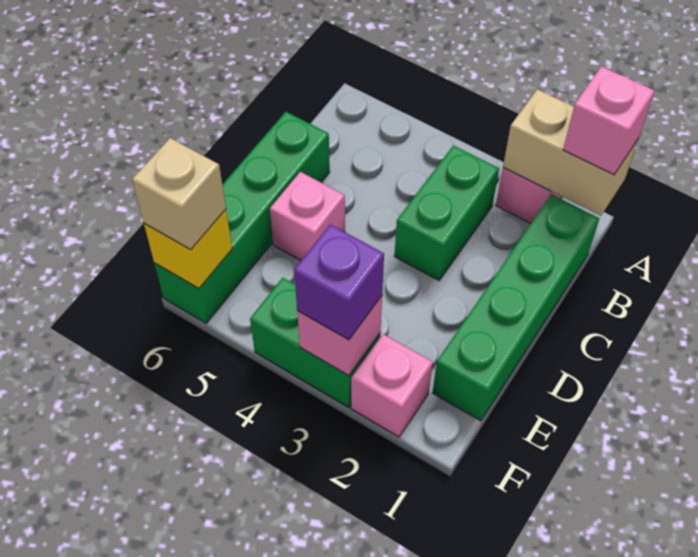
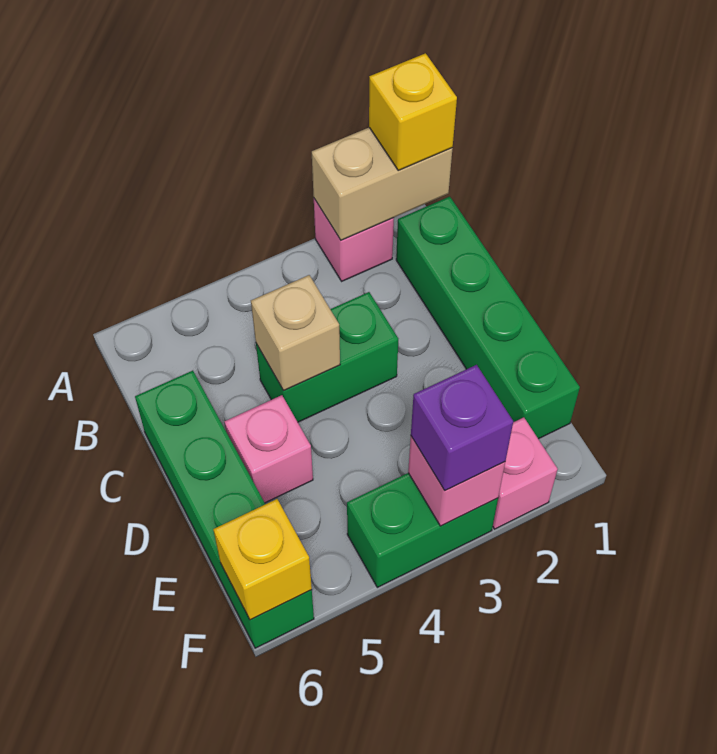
pink 1x1 brick [563,66,654,175] -> yellow 1x1 brick [369,53,457,170]
green 1x2 brick [395,145,499,280] -> green 1x2 brick turned to [256,292,398,422]
tan 1x1 brick [132,138,226,250] -> tan 1x1 brick moved to [251,275,340,391]

